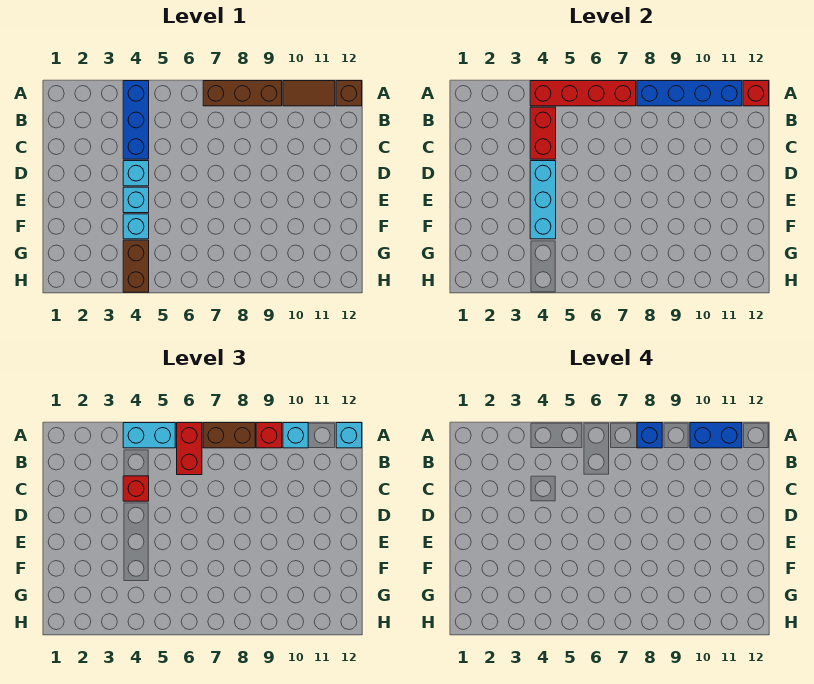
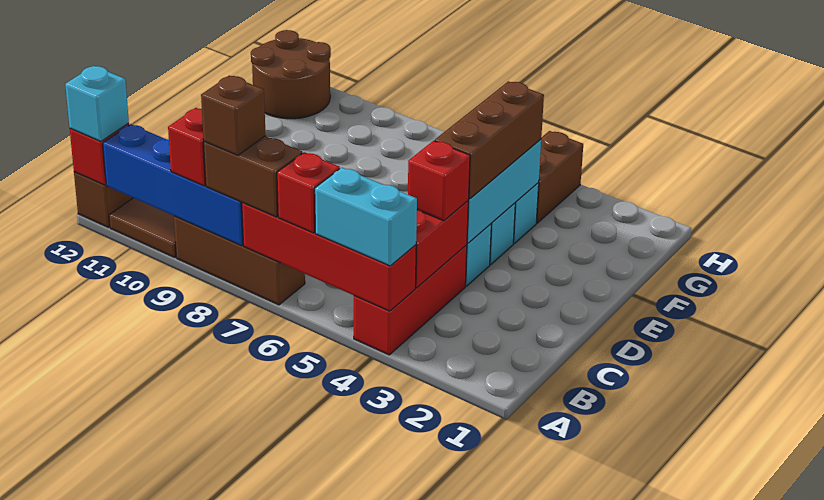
blue 1x3 brick [123,81,149,159] -> red 1x3 brick [354,245,467,355]
red 1x2 brick [177,423,202,475] -> red 1x1 brick [277,152,340,233]
blue 1x1 brick [637,423,662,448] -> brown 1x1 brick [201,76,266,155]
cyan 1x1 brick [283,423,308,448] -> none
blue 1x2 brick [690,423,742,448] -> none
none -> brown 1x3 brick [435,81,544,199]
none -> brown 2x2 round brick [251,30,331,119]

